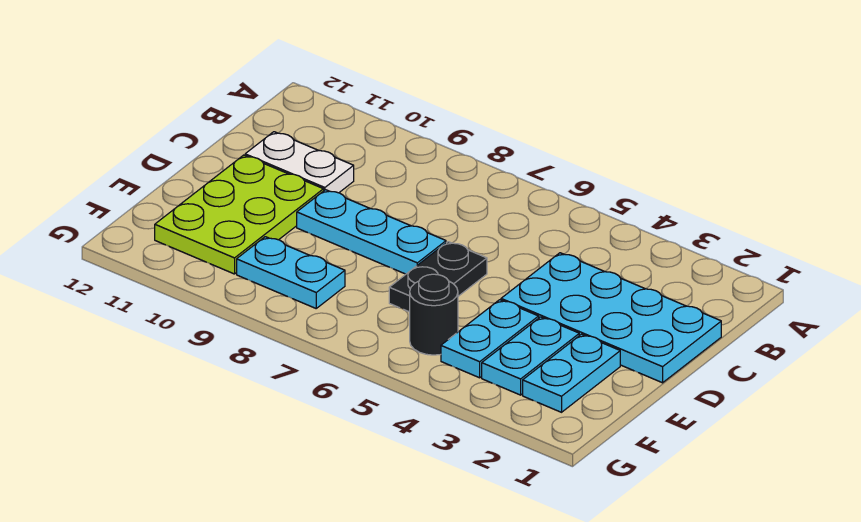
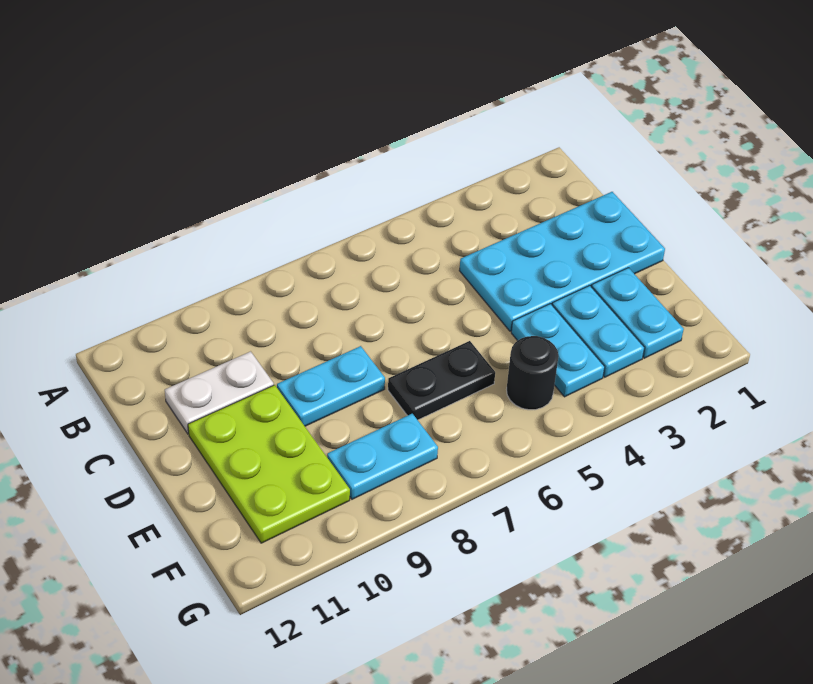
black 1x2 plate [389,242,487,312] -> black 1x2 plate turned to [388,341,495,420]
cyan 1x3 plate [297,190,446,274] -> cyan 1x2 plate [277,346,385,426]

